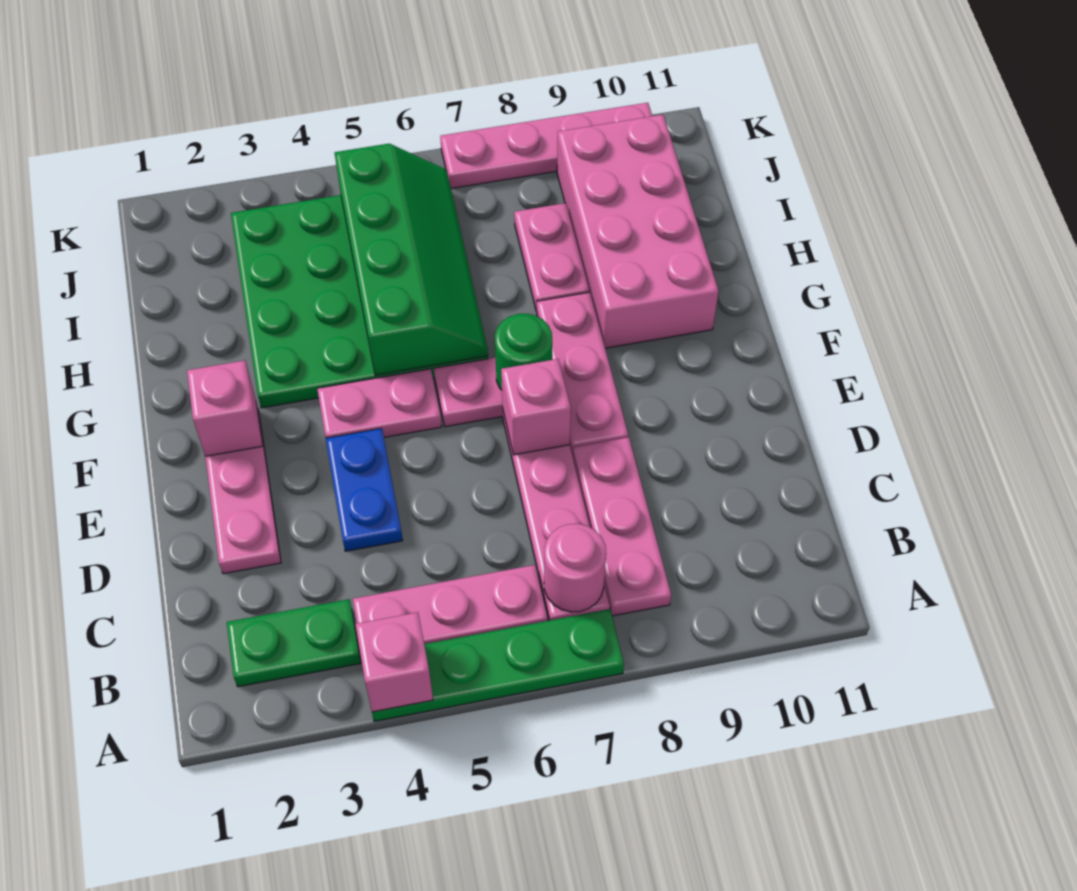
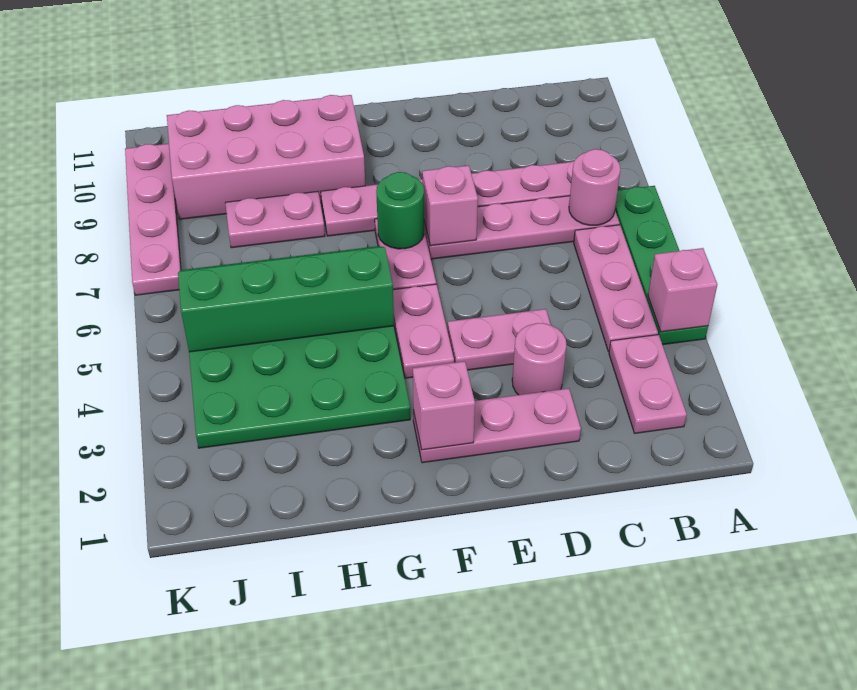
green 1x2 plate [227,599,361,687] -> pink 1x2 plate [609,335,687,433]
none -> pink 1x1 round brick [512,323,567,395]
blue 1x2 plate [326,428,403,551] -> pink 1x2 plate [448,309,551,370]

